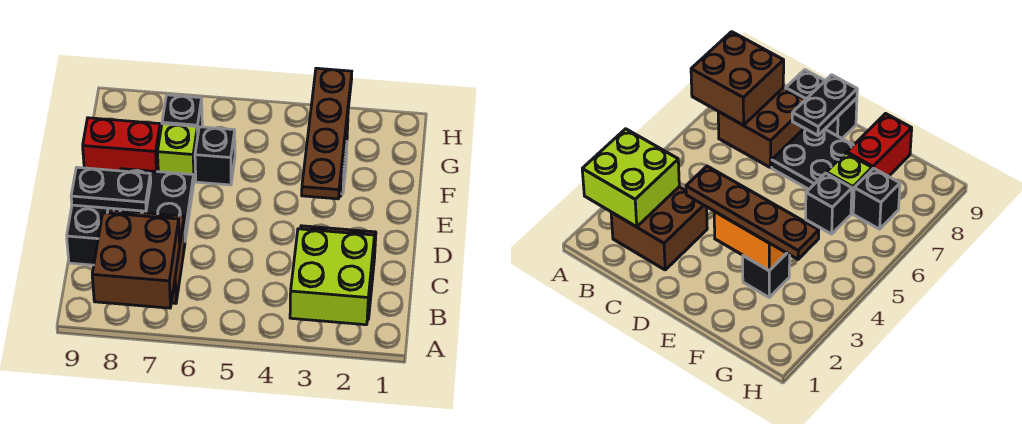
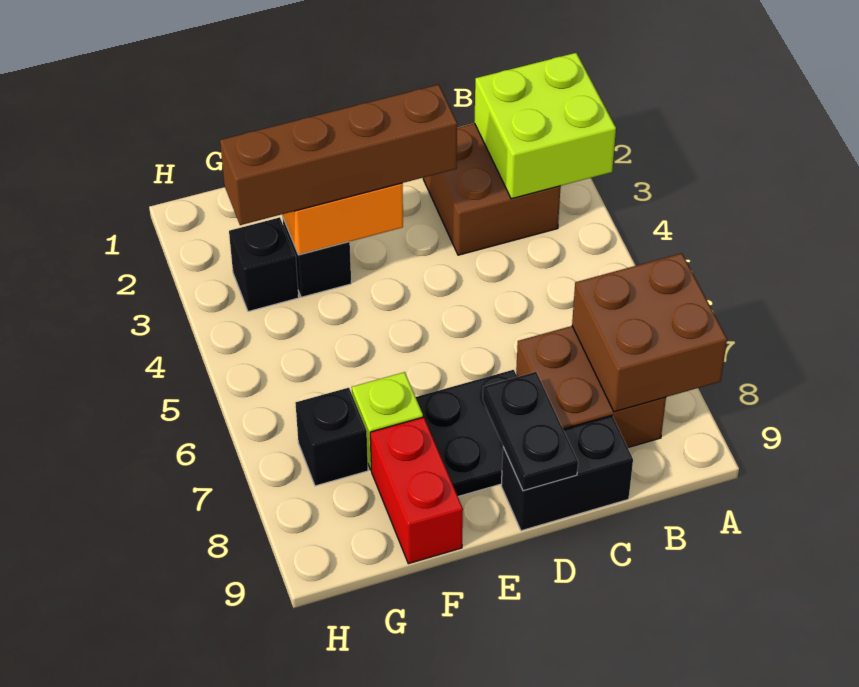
brown 1x4 plate [302,68,352,199] -> brown 1x4 brick [220,85,458,225]
black 1x1 brick [195,127,235,185] -> black 1x1 brick moved to [229,217,299,311]

